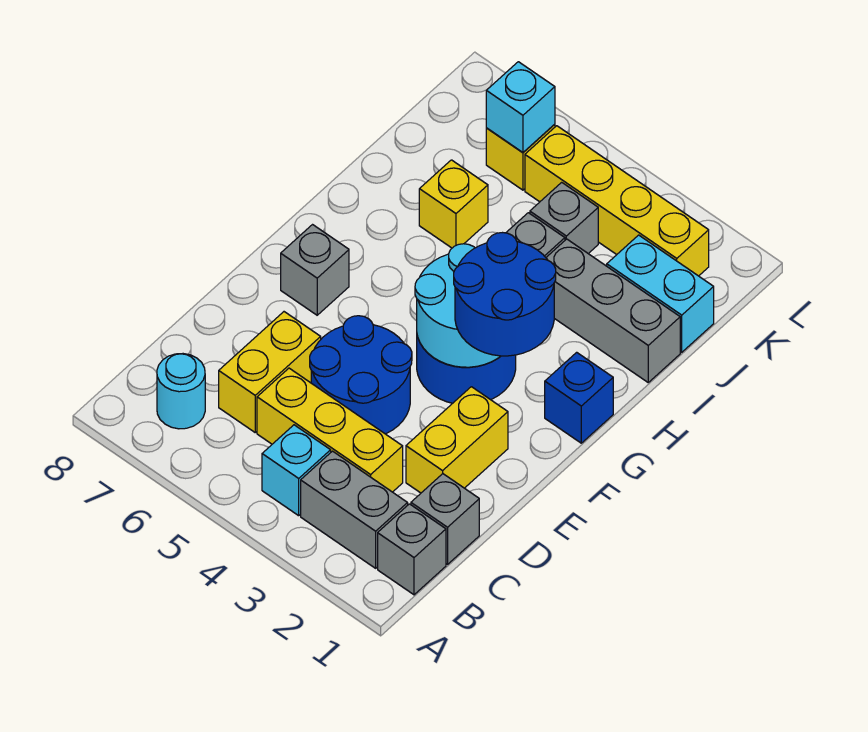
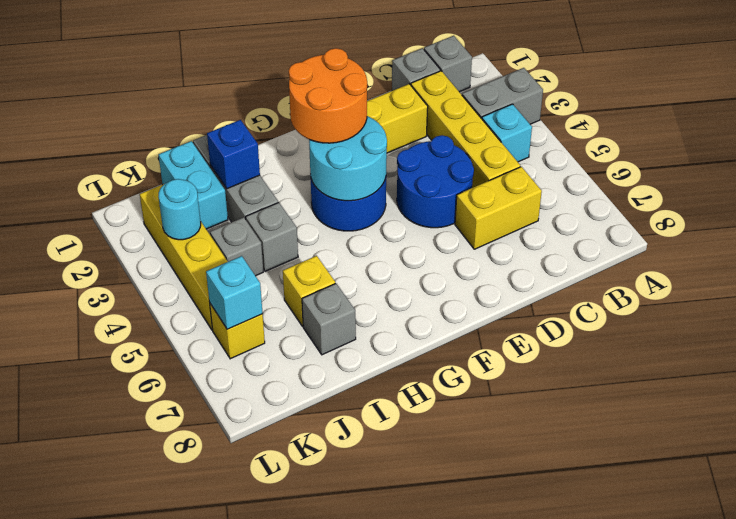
grey 1x2 brick [301,451,408,568] -> grey 1x2 brick turned to [462,68,543,124]
cyan 1x1 round brick [157,354,205,429] -> cyan 1x1 round brick moved to [158,179,201,240]
yellow 1x3 brick [257,368,403,492] -> yellow 1x4 brick [411,71,520,188]
blue 2x2 round brick [454,233,556,356] -> orange 2x2 round brick [289,48,367,143]
grey 1x1 brick [281,225,349,315] -> grey 1x1 brick moved to [302,283,356,355]
blue 1x1 brick [545,352,613,443] -> blue 1x1 brick moved to [207,120,260,189]

